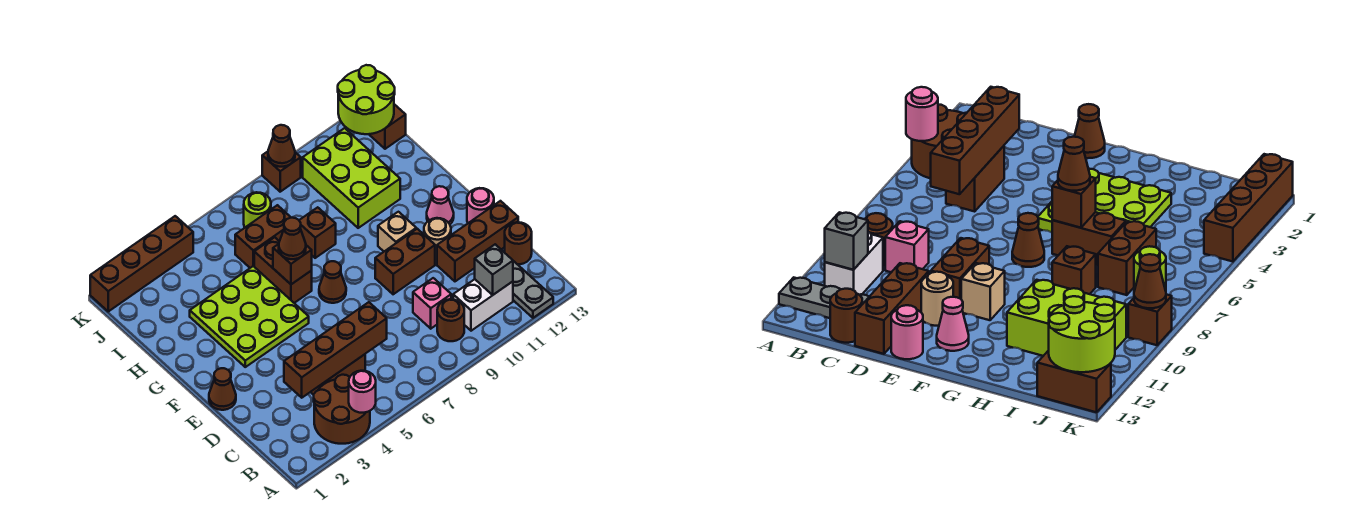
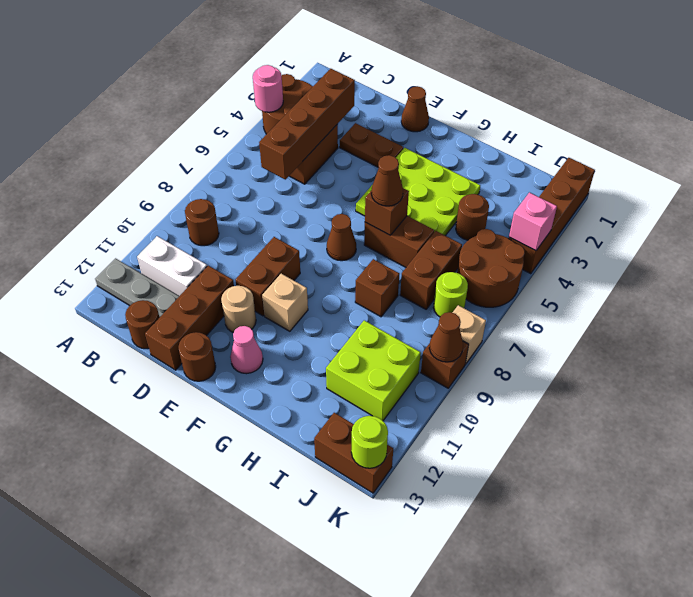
white 1x2 brick [453,279,513,331] -> white 1x2 brick turned to [137,236,207,296]
grey 1x1 brick [475,244,513,295] -> none
pink 1x1 brick [413,278,451,329] -> pink 1x1 brick moved to [509,192,557,251]
none -> brown 1x2 plate [340,123,403,167]
pink 1x1 round brick [467,188,494,223] -> brown 1x1 round brick [179,332,216,381]
lime 2x3 brick [303,128,400,228] -> lime 2x2 brick [326,320,421,421]
none -> brown 1x1 round brick [456,194,489,240]
none -> brown 2x2 round brick [457,229,525,307]
lime 2x2 round brick [338,65,395,134] -> lime 1x1 round brick [351,416,388,468]
none -> tan 1x1 brick [453,305,486,364]

